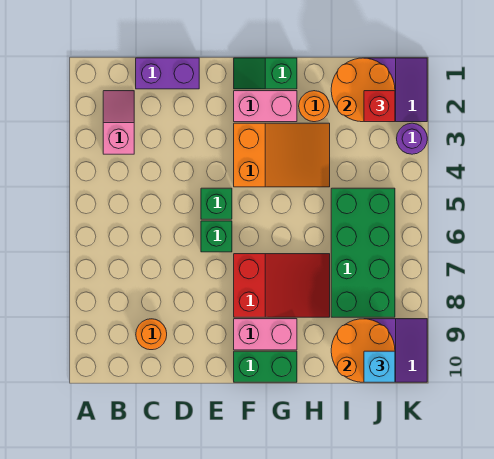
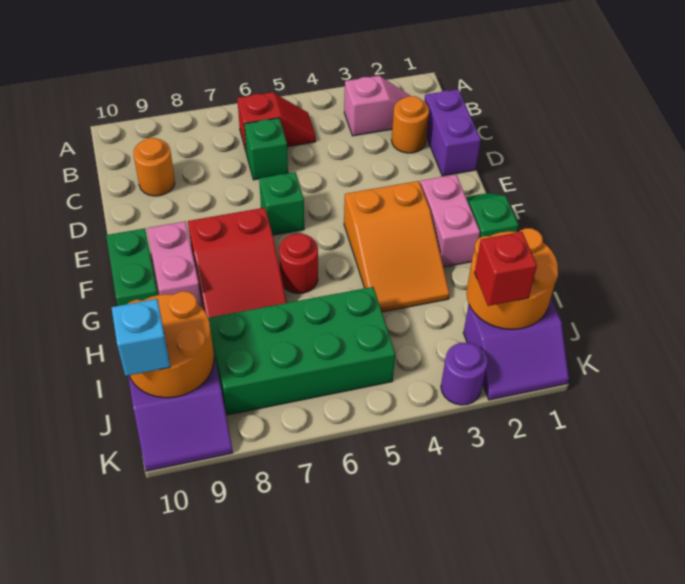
none -> red 1x2 slope [237,92,316,151]
green 1x1 brick [201,188,232,219] -> green 1x1 brick moved to [244,118,288,180]
none -> red 1x1 round brick [279,234,318,294]
orange 1x1 round brick [299,91,330,122] -> orange 1x1 round brick moved to [392,96,429,153]

